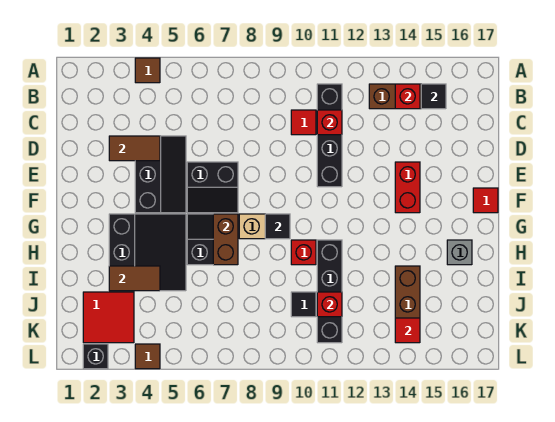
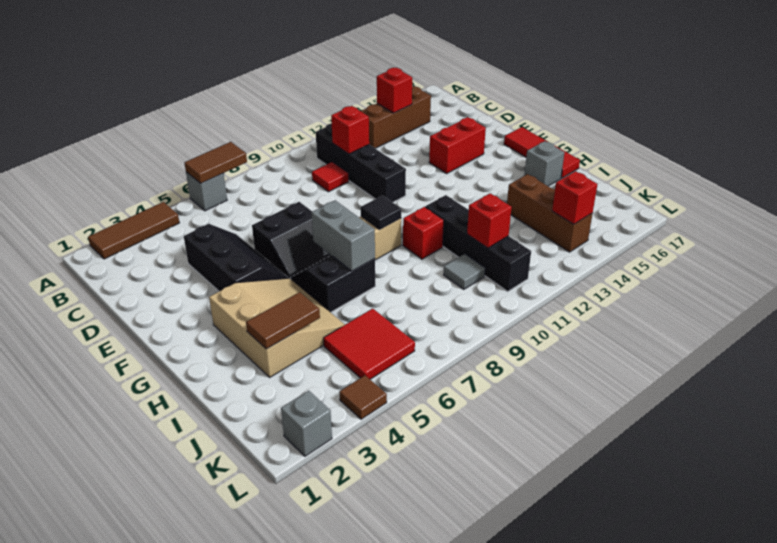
brown 1x1 tile [135,58,160,83] -> brown 1x3 tile [88,202,179,259]
none -> grey 1x1 brick [186,172,227,211]
black 1x1 tile [421,84,446,109] -> none
brown 1x2 tile [109,136,160,161] -> brown 1x2 tile moved to [185,142,247,183]
red 1x2 brick [395,162,420,213] -> red 1x2 brick turned to [429,117,486,174]
red 1x1 tile [473,188,498,213] -> red 1x3 tile [504,127,580,178]
black 3x3 slope [109,214,186,291] -> tan 3x3 slope [209,278,345,377]
brown 1x2 brick [213,214,238,265] -> grey 1x2 brick [311,200,375,271]
red 2x2 tile [83,292,134,343] -> red 2x2 tile moved to [323,308,415,379]
black 1x1 tile [291,292,316,317] -> grey 1x1 tile [443,254,485,289]
red 1x1 tile [395,318,420,343] -> red 1x1 brick [552,171,597,224]
black 1x1 brick [83,344,108,369] -> grey 1x1 brick [281,391,332,456]

